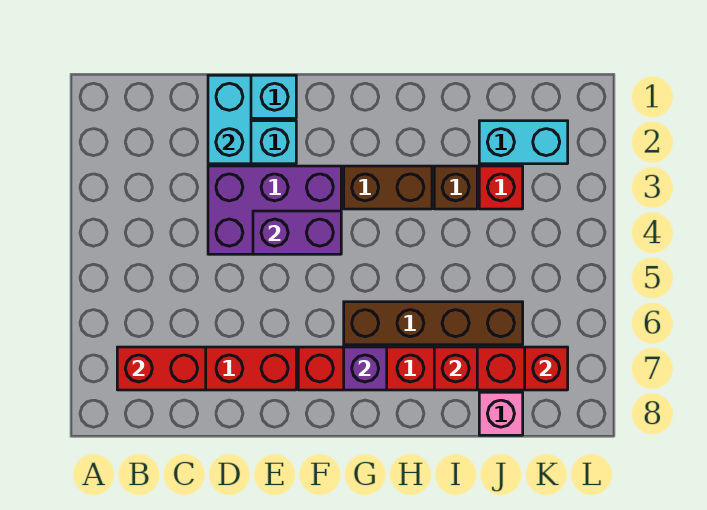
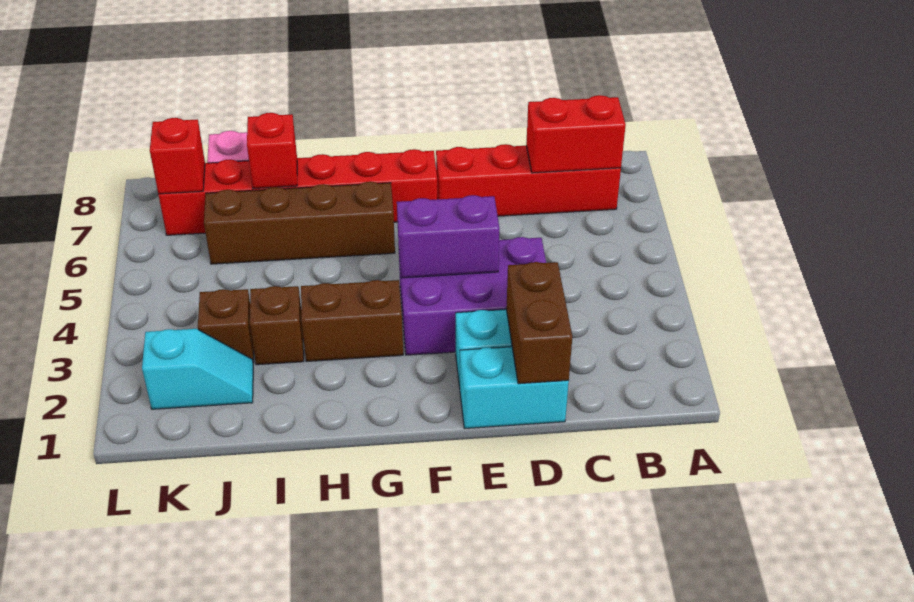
cyan 1x2 brick [208,75,251,164] -> brown 1x2 brick [506,262,572,384]
purple 1x1 brick [344,347,387,390] -> none
cyan 1x2 brick [479,121,568,164] -> cyan 1x2 slope [142,329,253,409]
red 1x1 brick [479,166,523,209] -> brown 1x1 brick [198,289,254,363]

